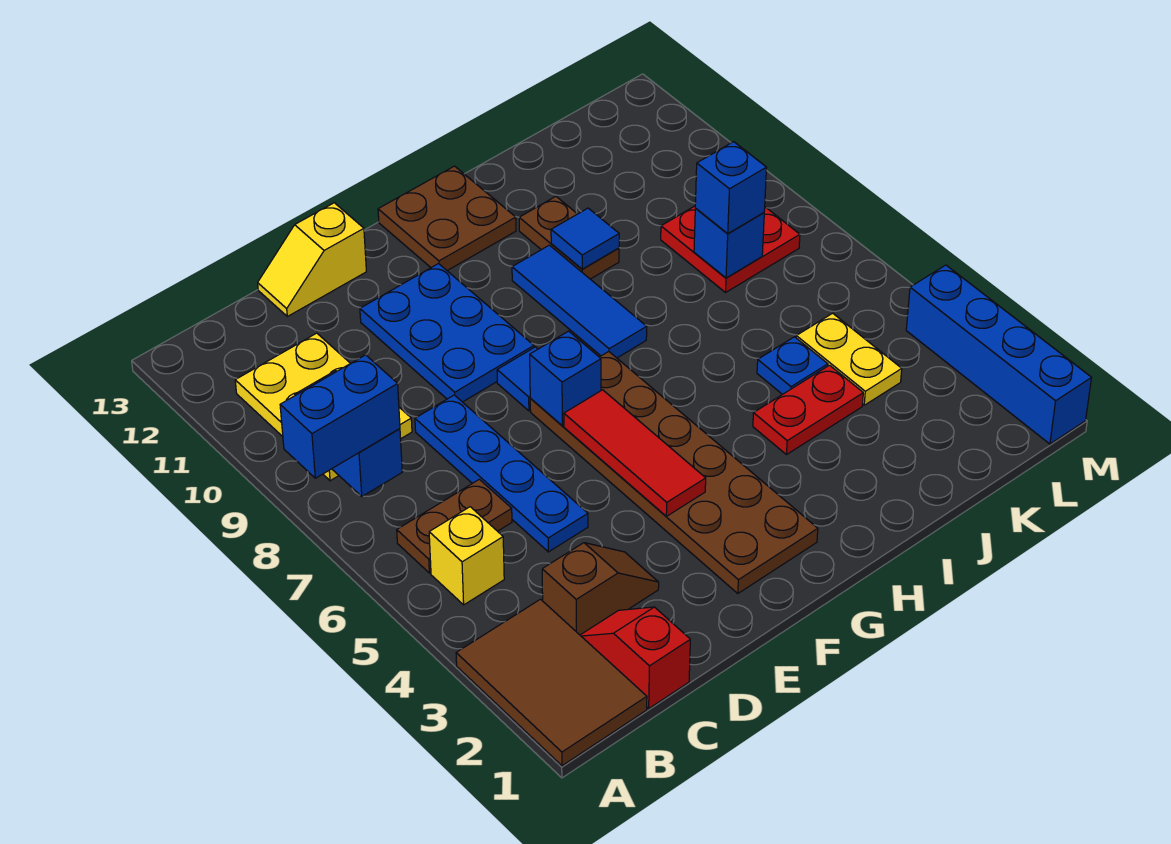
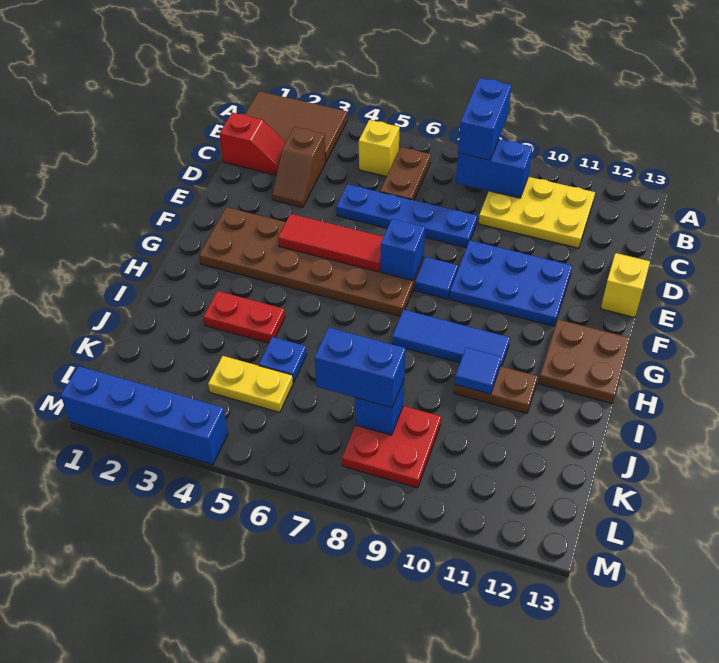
red 1x2 plate [753,365,863,455] -> red 1x2 plate turned to [204,291,285,343]
blue 1x1 brick [695,142,767,234] -> blue 1x2 brick [315,328,406,408]

